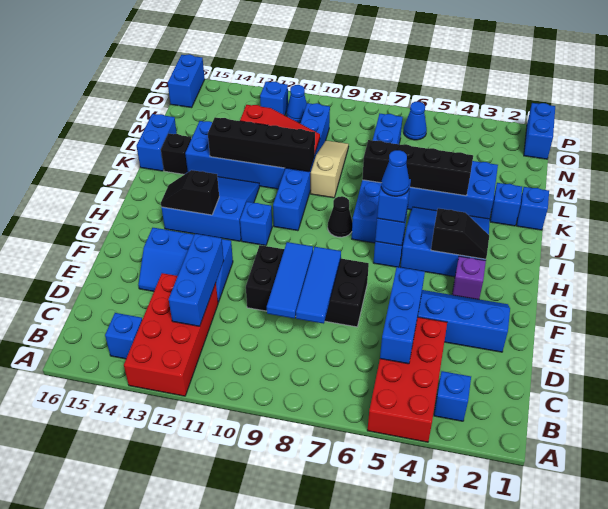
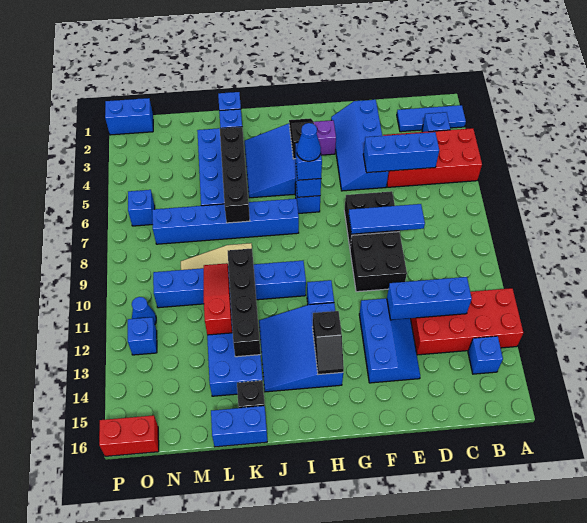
blue 1x3 tile [267,242,313,318] -> blue 1x3 tile moved to [397,105,466,132]
black 1x1 cone [328,196,352,237] -> none
blue 1x1 cone [404,102,427,140] -> blue 1x1 brick [128,190,155,226]
blue 1x2 brick [168,54,205,108] -> red 1x2 brick [99,415,159,456]

